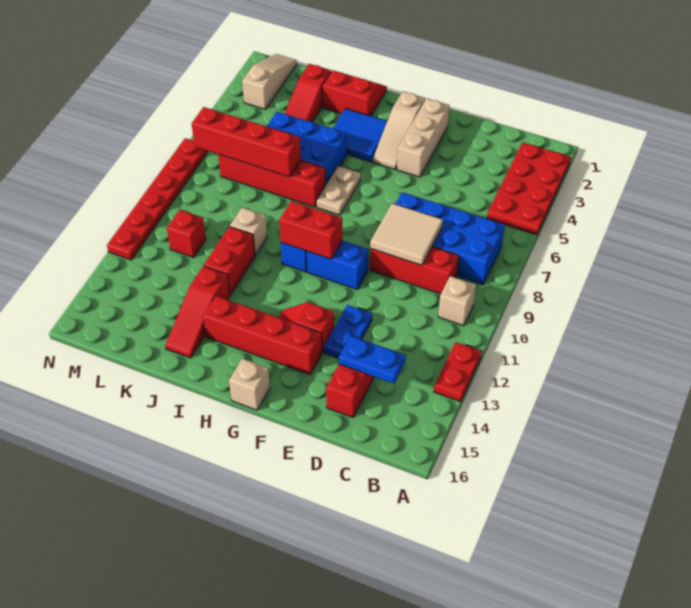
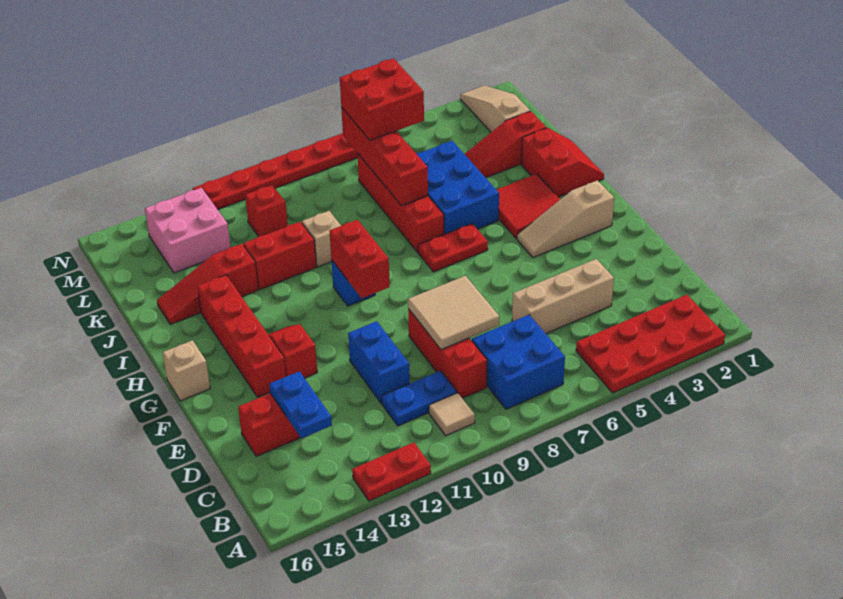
blue 2x4 brick [396,192,505,284] -> blue 2x2 brick [472,315,565,409]
tan 1x1 brick [438,276,476,326] -> tan 1x1 tile [429,393,475,436]
blue 1x2 plate [324,305,372,358] -> blue 1x2 plate moved to [382,371,457,426]
tan 1x3 brick [397,98,449,177] -> tan 1x3 brick moved to [512,259,614,334]
blue 1x2 brick [307,241,369,290] -> blue 1x2 brick moved to [348,321,410,403]
blue 2x2 tile [333,109,387,162] -> red 2x2 tile [496,174,560,239]
tan 1x2 plate [316,166,361,215] -> red 1x2 plate [418,224,488,272]
none -> red 2x2 brick [340,58,424,140]
none -> pink 2x2 brick [145,188,230,273]
tan 1x3 slope [242,54,297,109] -> tan 1x3 slope turned to [460,86,530,132]

